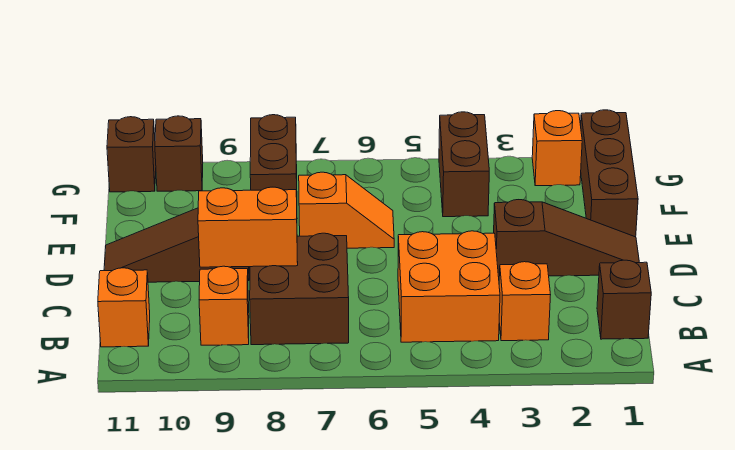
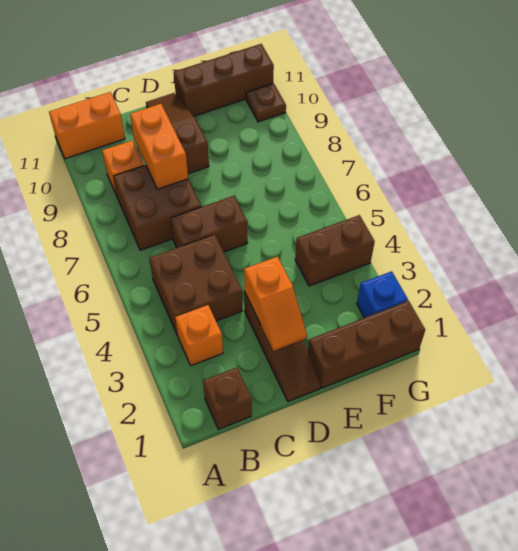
orange 2x2 brick [398,231,500,342] -> brown 2x2 brick [149,235,242,335]
orange 1x1 brick [98,268,150,347] -> orange 1x2 brick [49,92,125,159]
orange 1x2 slope [299,172,394,248] -> orange 1x2 slope moved to [244,257,307,351]
brown 1x2 brick [250,115,297,196] -> brown 1x2 brick moved to [170,196,248,252]
orange 1x1 brick [532,111,582,186] -> blue 1x1 brick [357,271,408,318]
brown 1x1 brick [155,116,203,191] -> brown 1x1 plate [246,83,286,122]
brown 1x1 brick [107,117,156,192] -> brown 1x3 brick [174,44,274,116]

